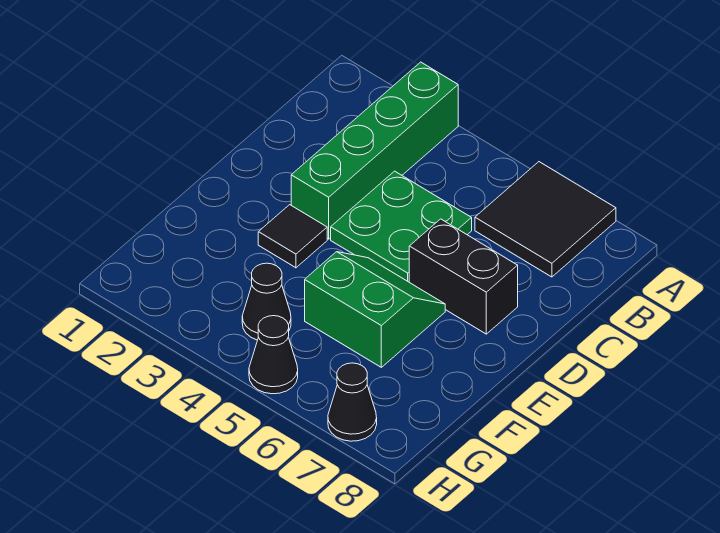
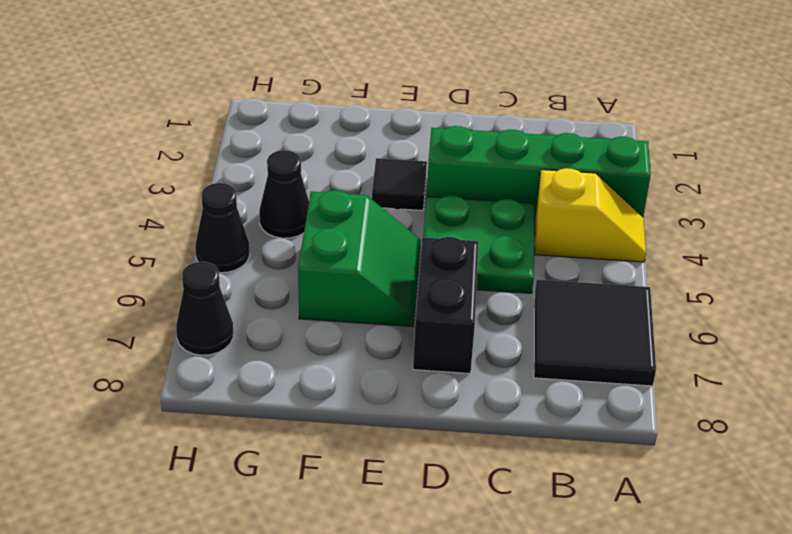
none -> yellow 1x2 slope [535,168,646,262]

